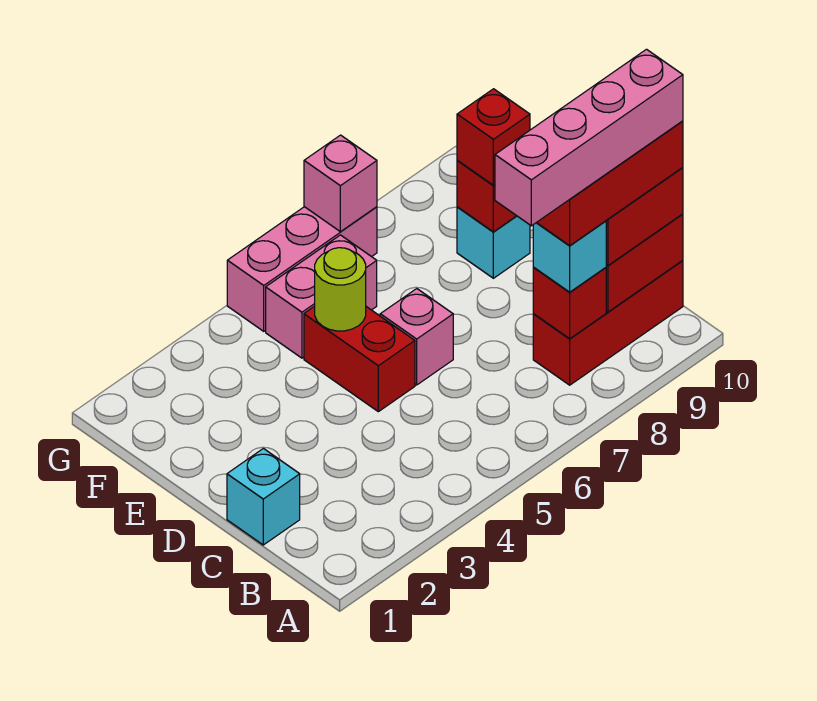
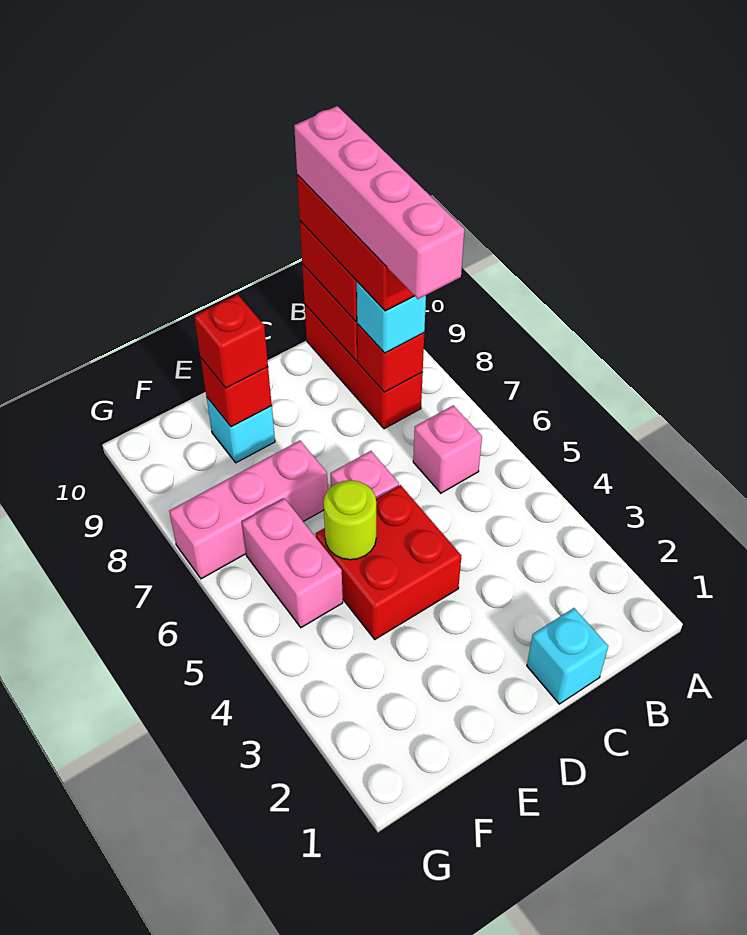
red 1x2 brick [304,306,415,412] -> red 2x2 brick [315,485,461,639]
pink 1x3 brick [227,207,377,331] -> pink 1x3 brick turned to [169,441,328,579]
pink 1x1 brick [304,135,377,232] -> pink 1x1 brick moved to [413,405,482,493]

